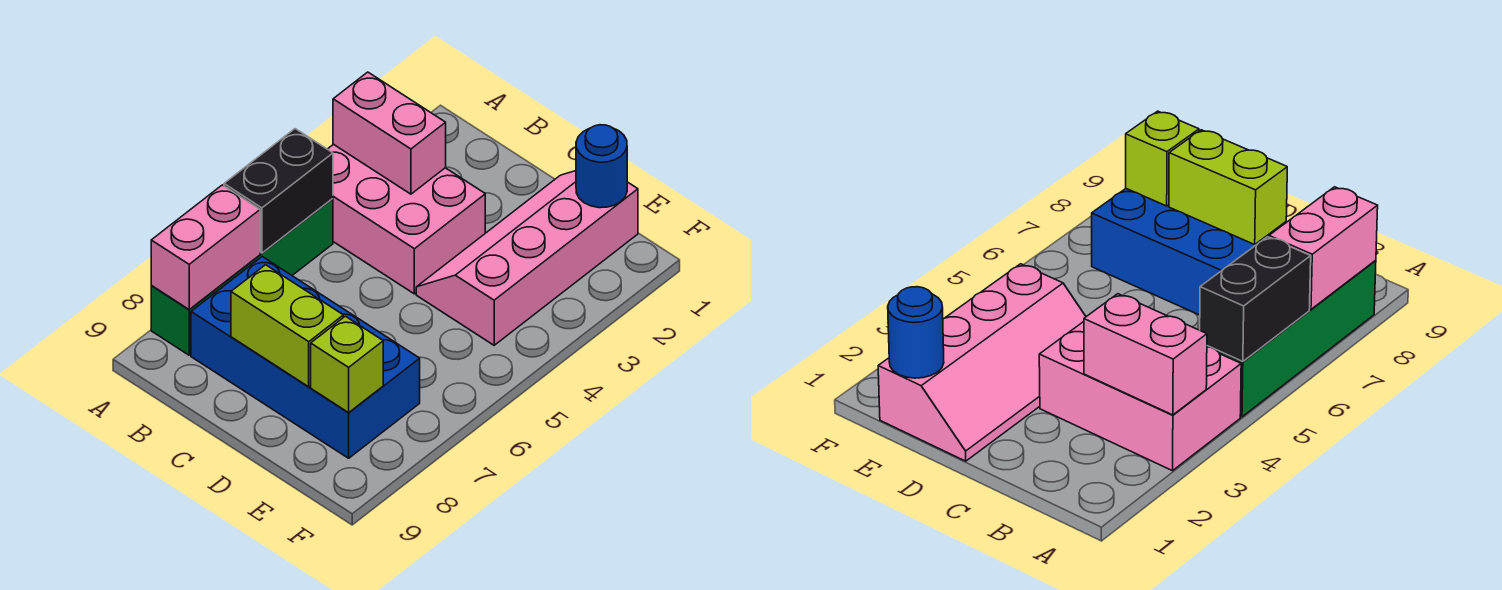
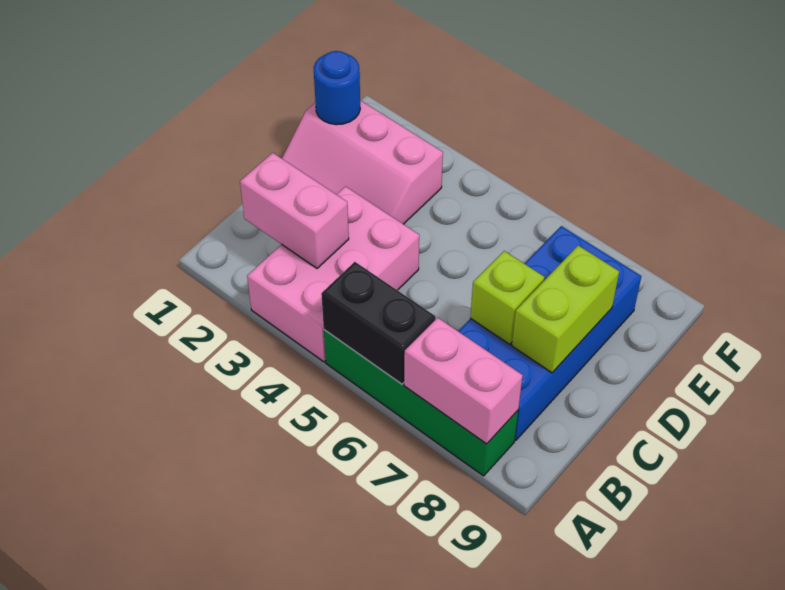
pink 1x2 brick [333,72,446,194] -> pink 1x2 brick turned to [240,153,349,268]
pink 2x4 slope [416,171,638,345] -> pink 2x3 slope [282,100,443,224]
lime 1x1 brick [311,316,383,412] -> lime 1x1 brick moved to [470,251,544,344]

